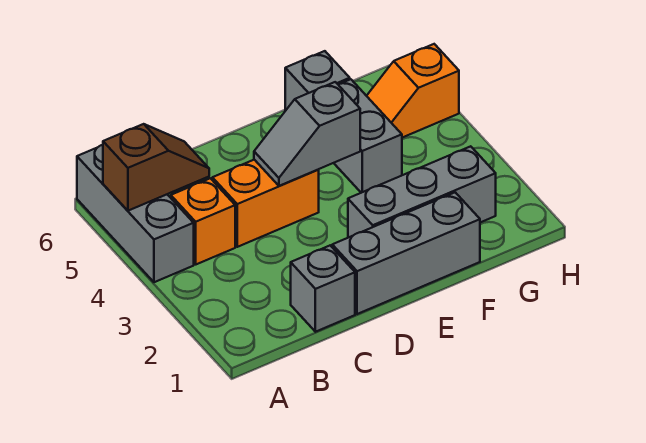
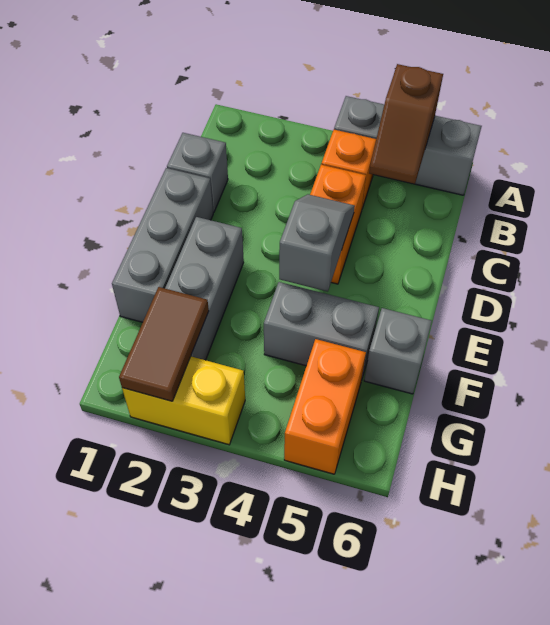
none -> brown 1x2 tile [119,287,209,401]
orange 1x2 slope [367,44,459,138] -> orange 1x2 brick [284,339,366,474]
none -> yellow 1x2 brick [122,357,245,445]

